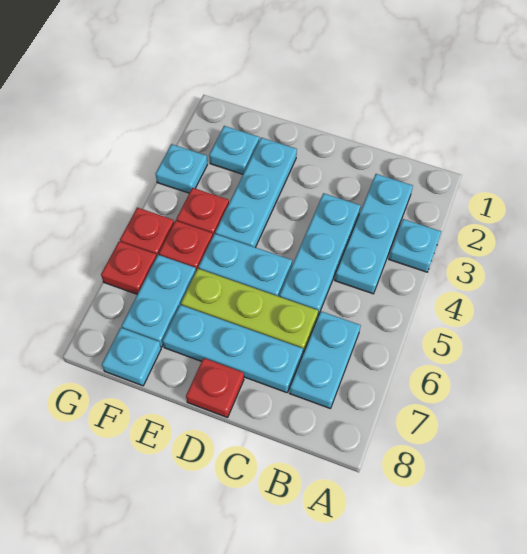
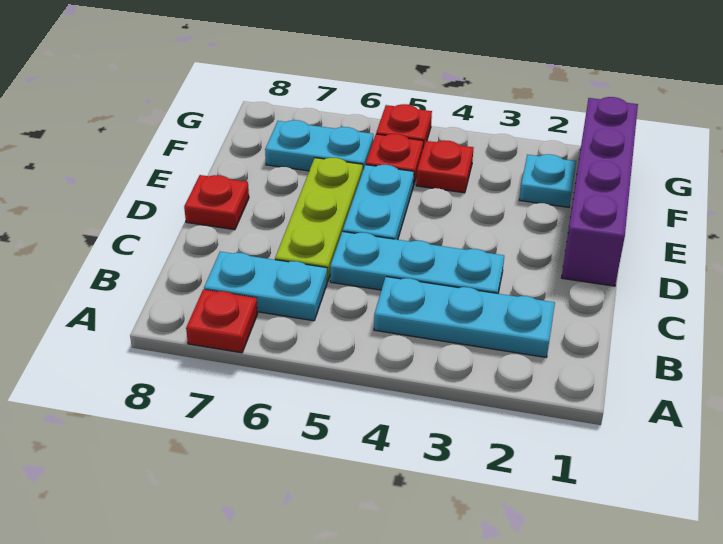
cyan 1x1 plate [389,219,441,272] -> none
cyan 1x3 plate [163,305,303,393] -> none
none -> purple 1x4 brick [562,97,638,286]
cyan 1x3 plate [215,138,297,247] -> none
cyan 1x1 plate [102,328,161,386] -> none
cyan 1x1 plate [156,144,207,193] -> none
red 1x1 plate [101,241,157,294] -> red 1x1 plate moved to [186,289,258,353]

